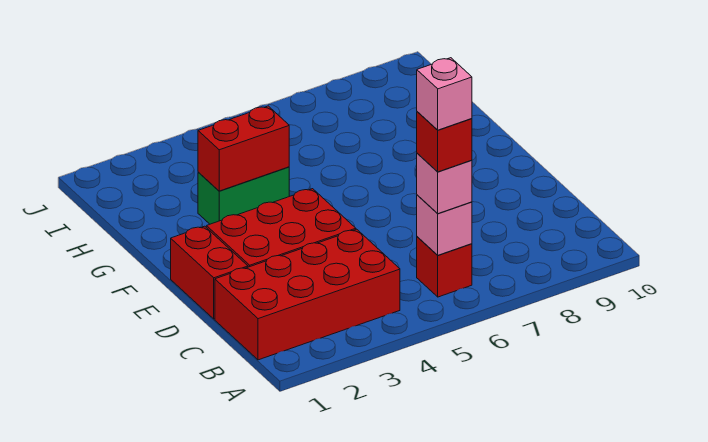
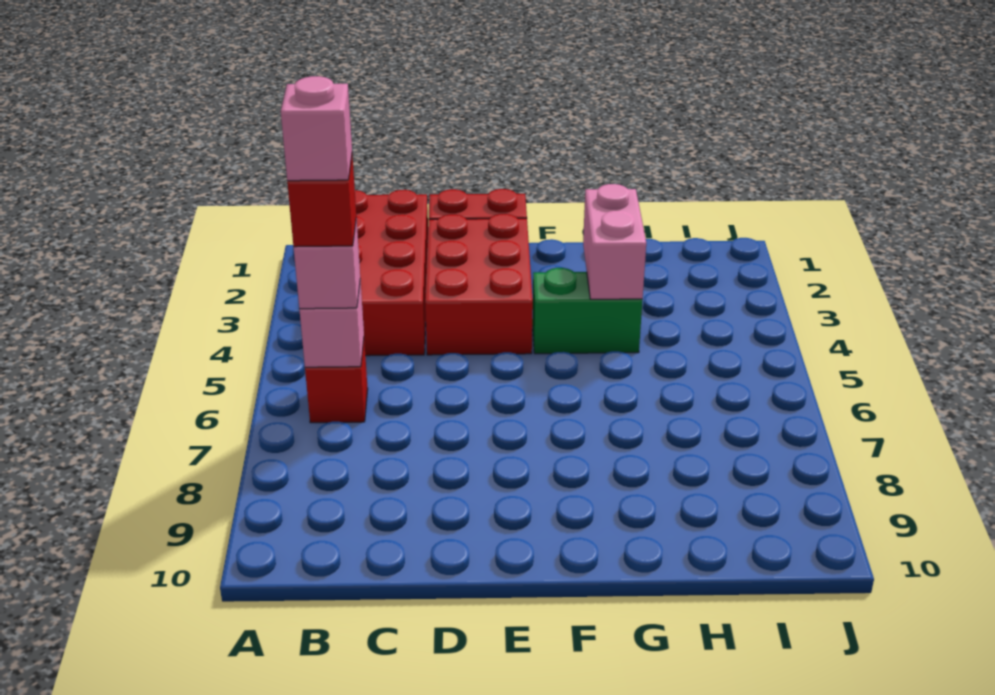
green 1x2 brick [198,167,289,224] -> green 1x2 brick turned to [532,268,643,354]
red 1x2 brick [198,106,289,191] -> pink 1x2 brick [583,184,646,299]

